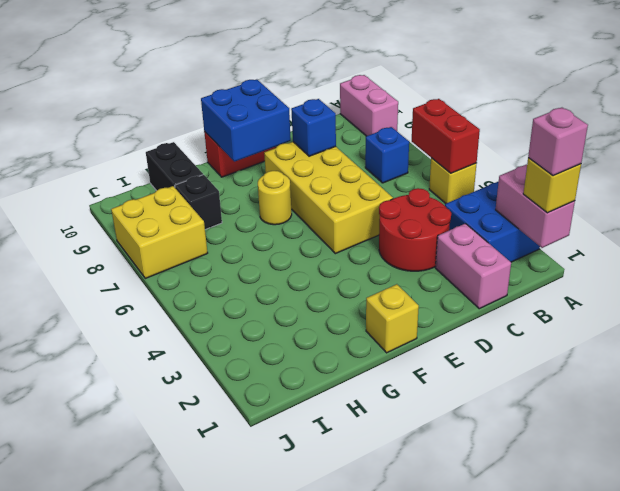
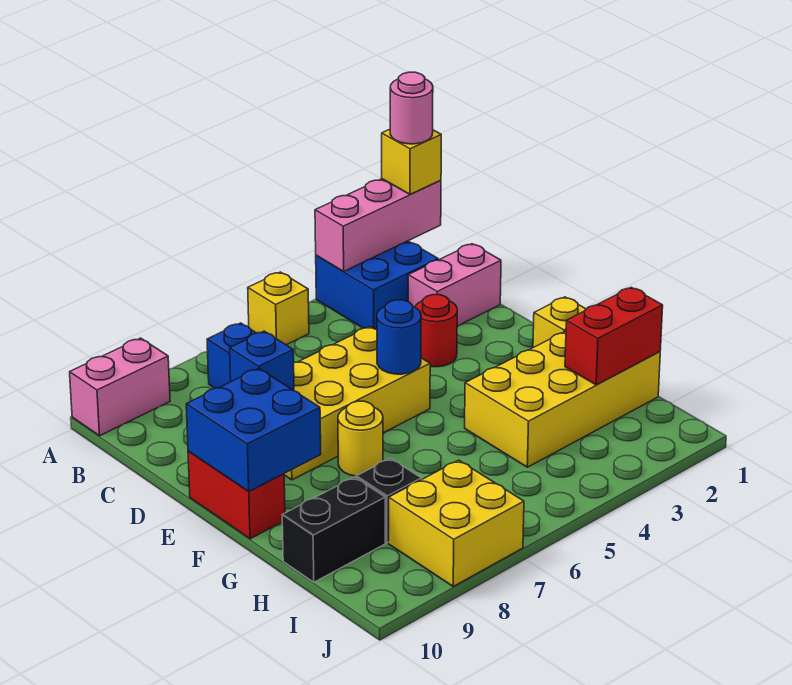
pink 1x2 brick [496,164,575,248] -> pink 1x3 brick [315,179,441,272]
pink 1x1 brick [528,108,588,176] -> pink 1x1 round brick [390,72,433,144]
red 1x2 brick [412,99,480,173] -> red 1x2 brick moved to [565,287,663,385]
red 2x2 round brick [379,188,451,271] -> red 1x1 round brick [415,295,457,367]
none -> blue 1x1 round brick [377,300,421,374]
none -> yellow 2x4 brick [465,331,660,467]

